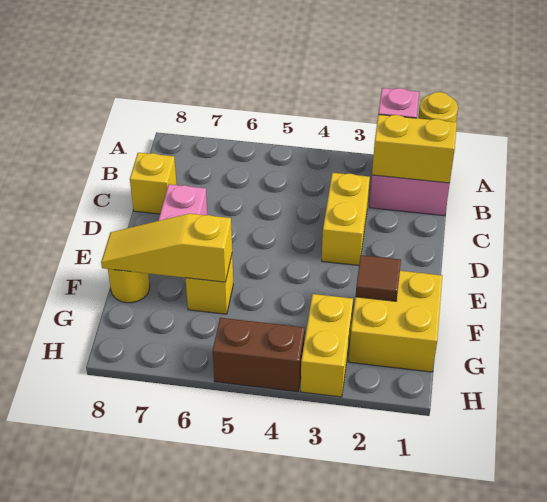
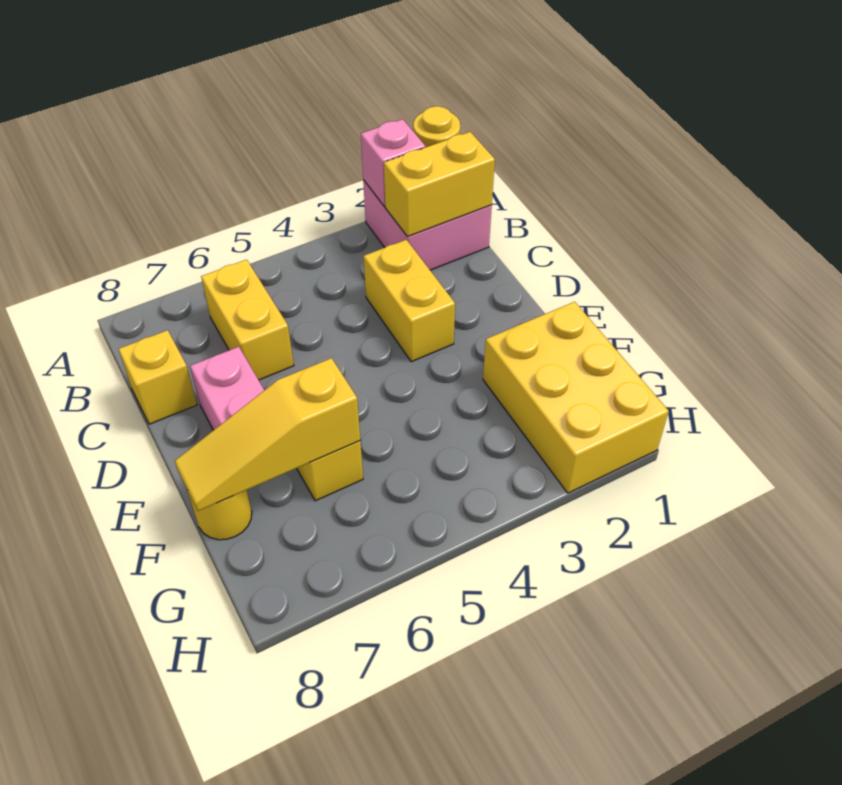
yellow 2x2 brick [349,271,442,372] -> yellow 2x3 brick [483,302,669,493]
brown 1x1 tile [356,255,401,301] -> none
yellow 1x2 brick [301,294,353,397] -> yellow 1x2 brick moved to [201,260,294,380]
brown 1x2 brick [213,318,305,392] -> none

